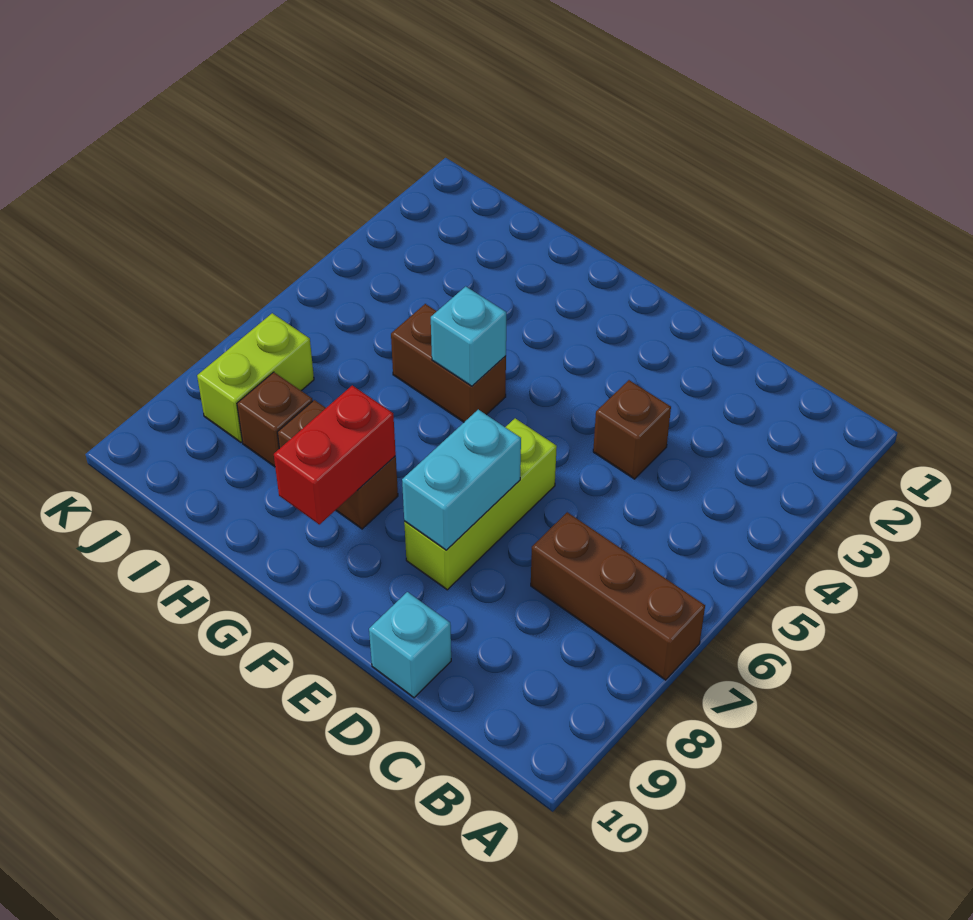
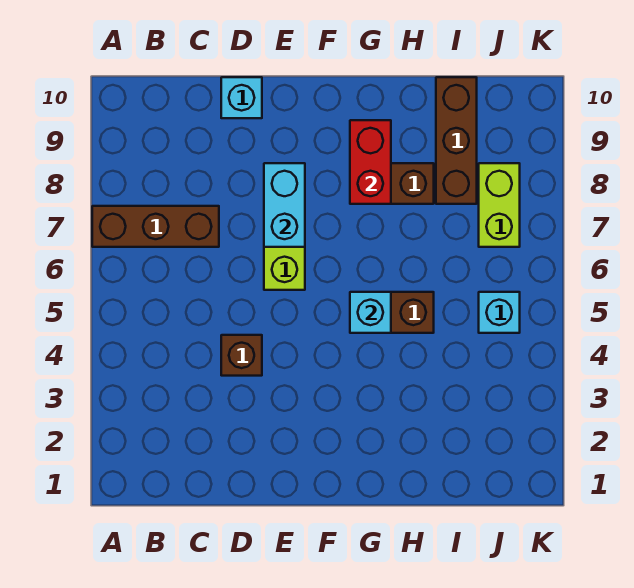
brown 1x1 brick [237,372,313,467] -> brown 1x3 brick [436,77,477,204]
none -> cyan 1x1 brick [479,292,520,333]

